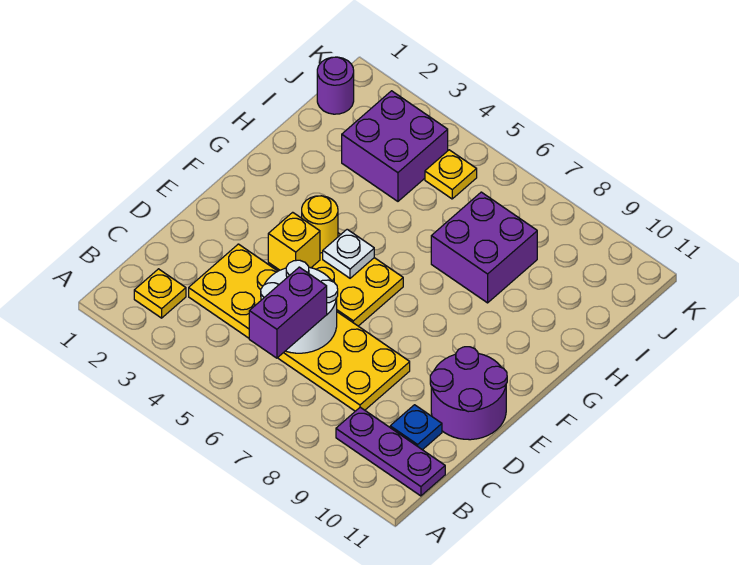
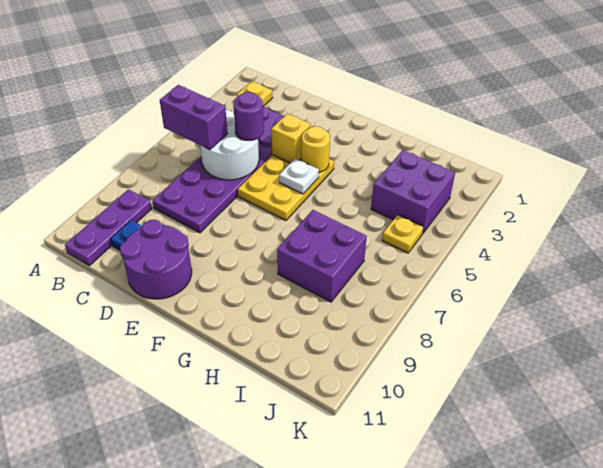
yellow 2x6 plate [189,244,410,411] -> purple 2x6 plate [153,107,284,233]
purple 1x1 round brick [317,57,354,114] -> purple 1x1 round brick moved to [233,92,264,140]

